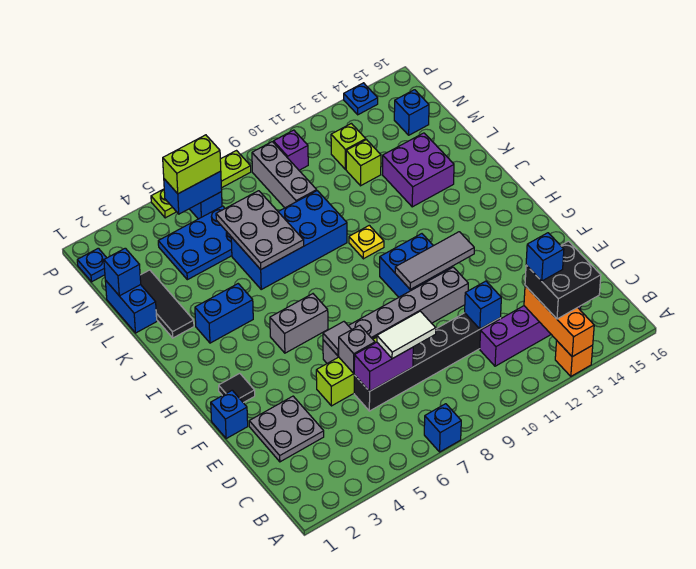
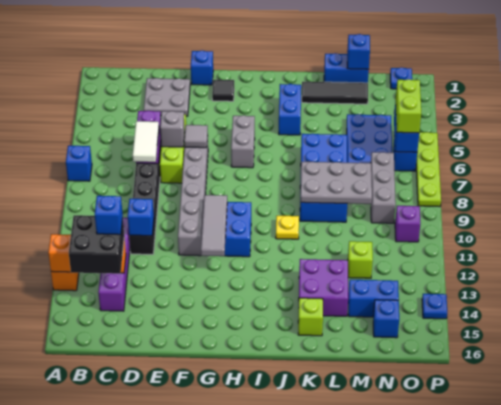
grey 2x3 plate [216,191,304,269] -> grey 2x3 plate moved to [301,162,372,204]
grey 1x3 brick [252,142,317,208] -> grey 1x3 brick turned to [371,152,396,223]
none -> blue 1x2 brick [348,280,399,317]
lime 1x1 brick [331,123,366,170] -> lime 1x1 brick moved to [298,298,323,336]

